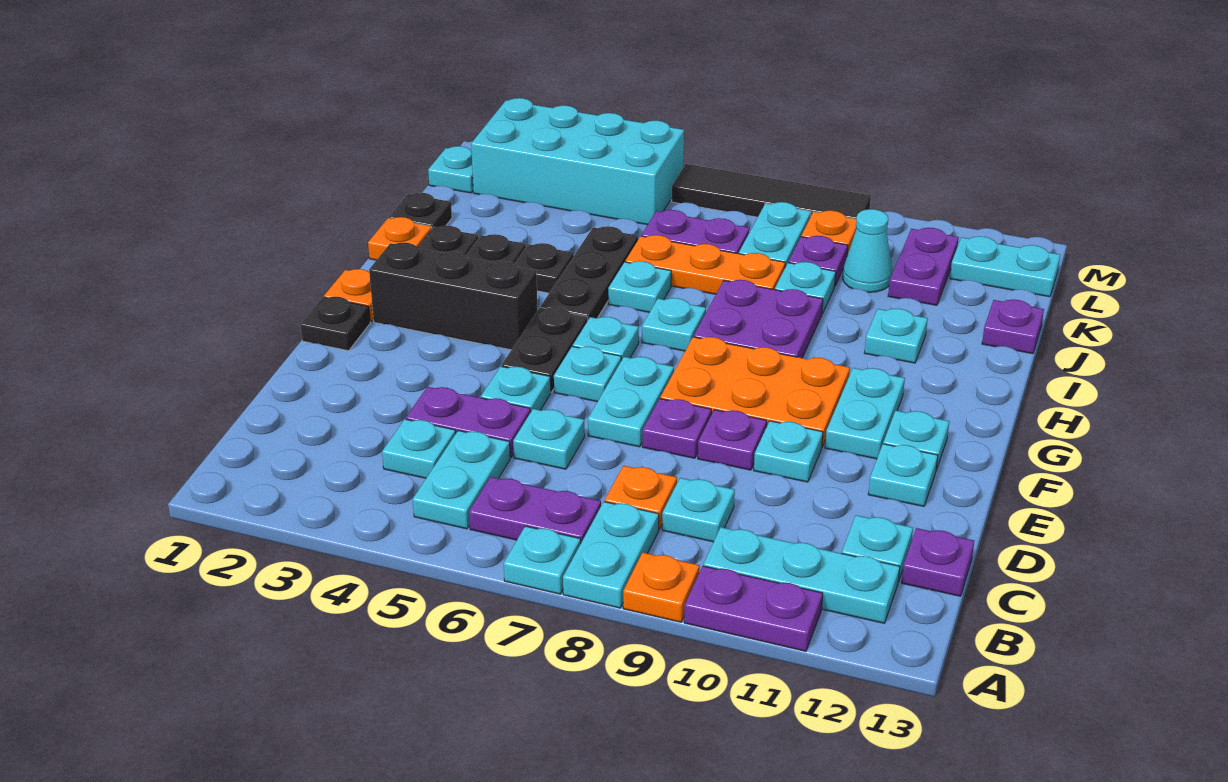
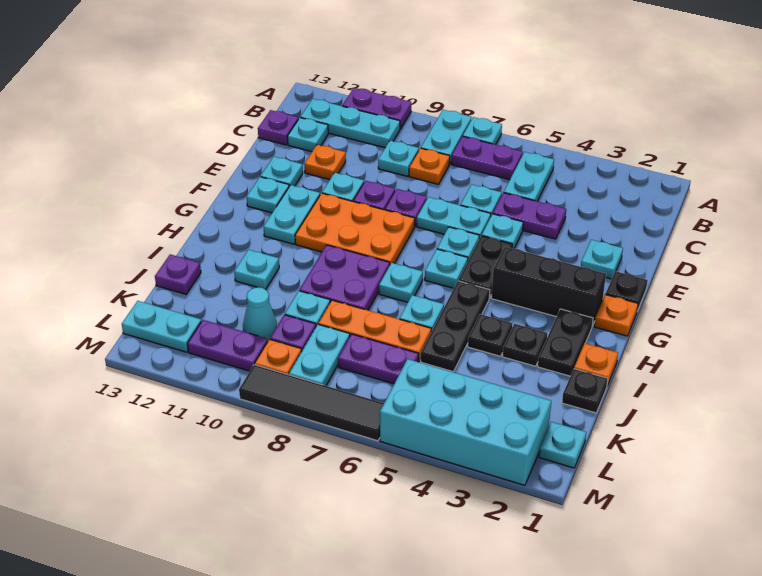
orange 1x1 plate [623,553,700,622] -> orange 1x1 plate moved to [304,145,346,180]
cyan 1x1 plate [382,419,456,478] -> cyan 1x1 plate moved to [581,240,623,279]
cyan 1x2 plate [588,357,674,447] -> cyan 1x2 plate turned to [417,197,491,238]
purple 1x2 plate [888,228,959,305] -> purple 1x2 plate turned to [187,320,268,371]

